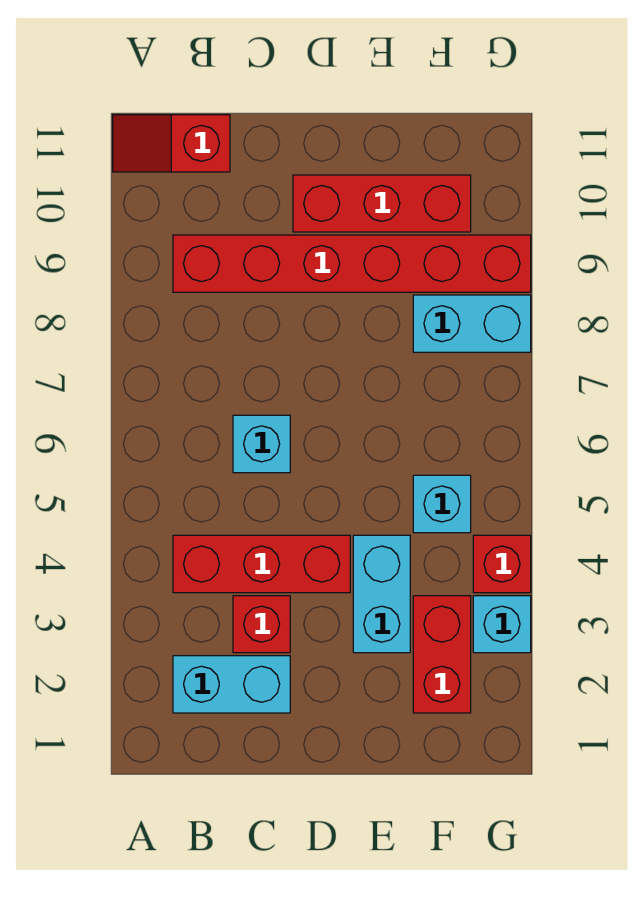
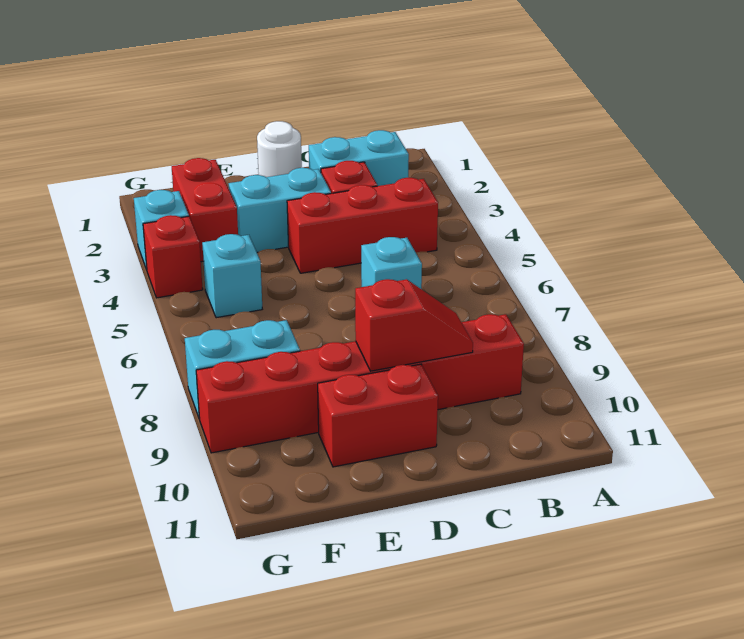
red 1x2 slope [113,115,230,172] -> red 1x2 slope moved to [355,279,473,371]
none -> white 1x1 round brick [257,121,302,177]
red 1x3 brick [293,175,471,232] -> red 1x2 brick [318,364,438,467]
cyan 1x2 brick [353,535,410,653] -> cyan 1x2 brick turned to [229,168,331,252]

